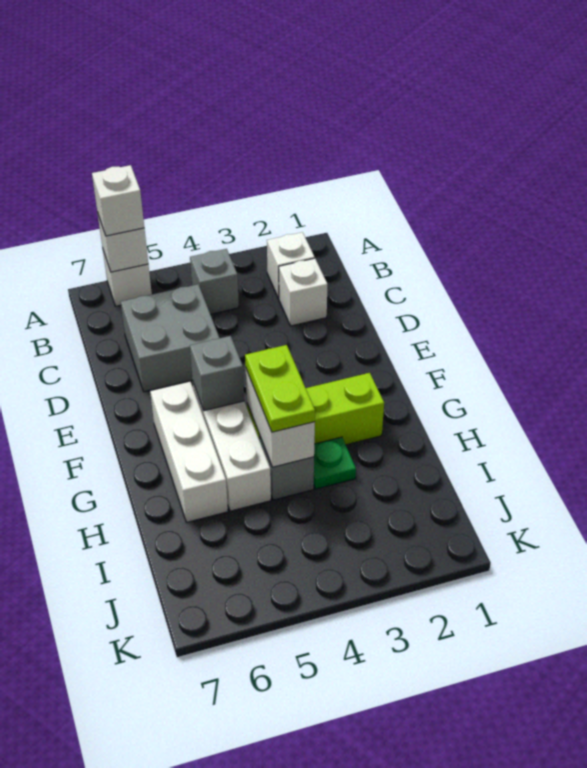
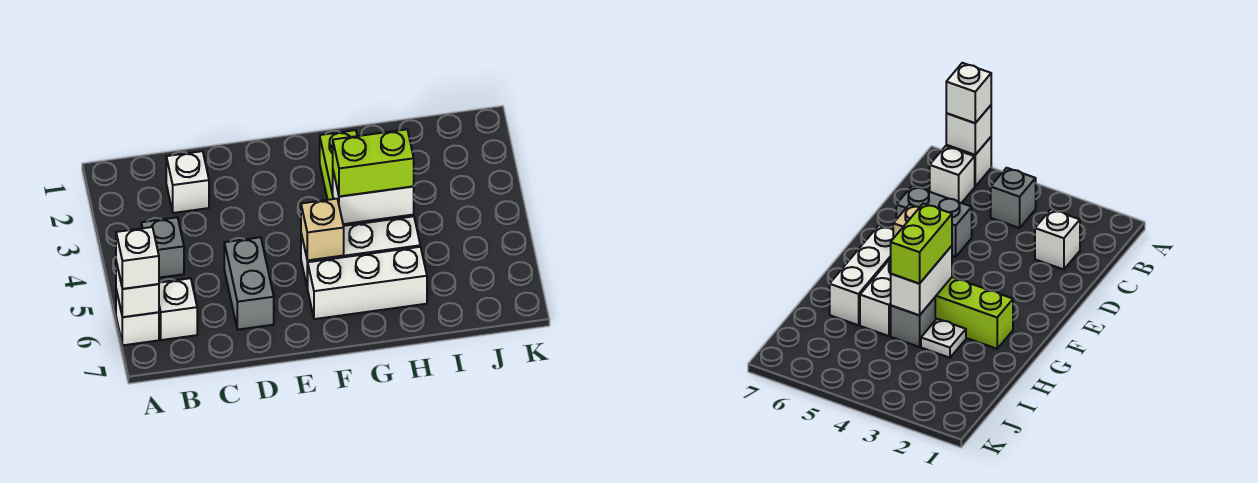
white 1x1 brick [267,232,315,299] -> white 1x1 brick moved to [159,278,197,340]
grey 2x2 brick [121,284,219,392] -> grey 1x2 brick [224,237,274,330]
grey 1x1 brick [190,336,244,411] -> tan 1x1 brick [301,199,344,260]
lime 1x2 plate [245,345,315,432] -> lime 1x2 brick [333,129,414,196]
green 1x1 plate [314,437,356,489] -> white 1x1 plate [921,319,966,358]

